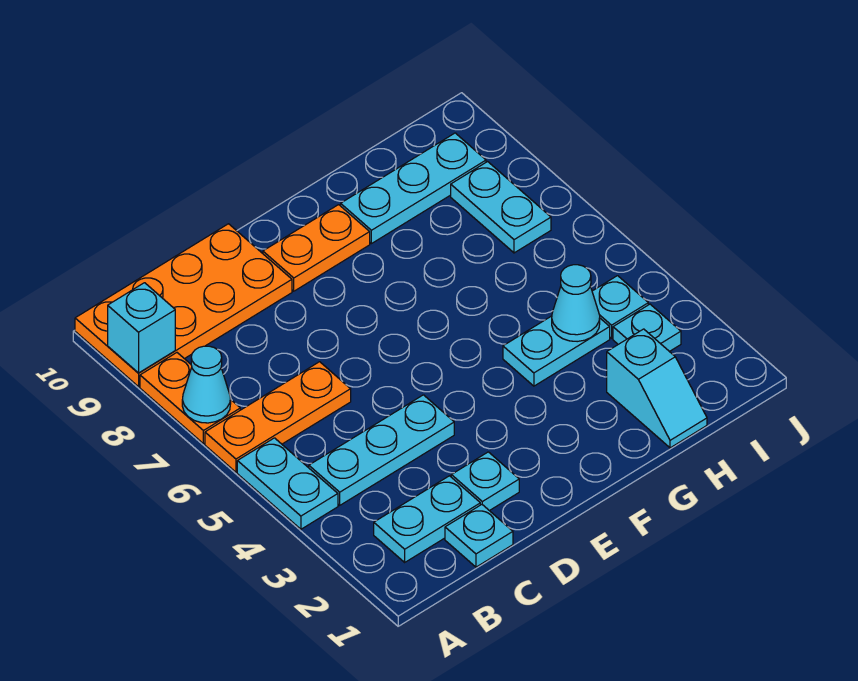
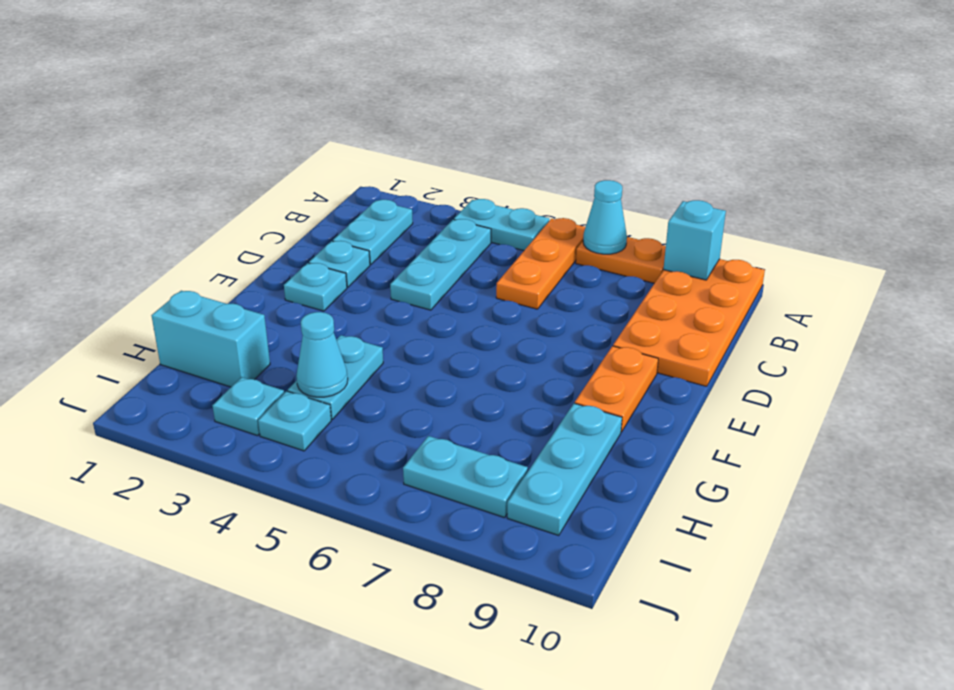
cyan 1x1 plate [445,505,513,567] -> cyan 1x1 plate moved to [284,263,347,311]
cyan 1x2 slope [607,329,707,448] -> cyan 1x2 brick [151,291,270,387]

